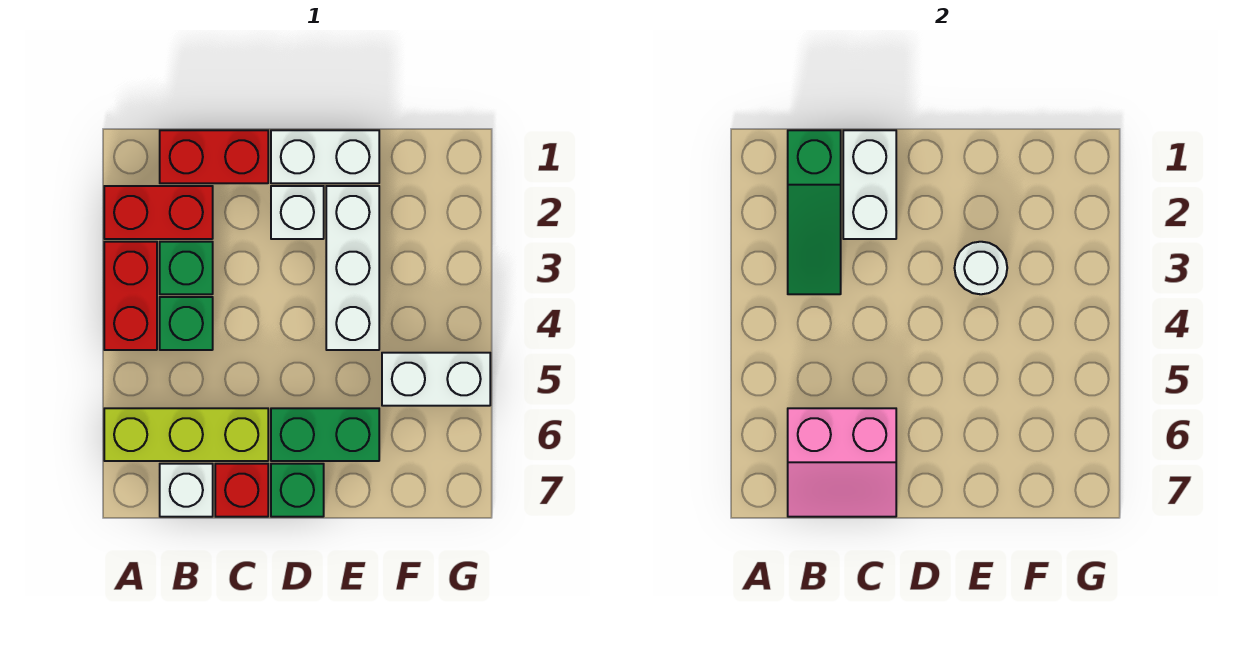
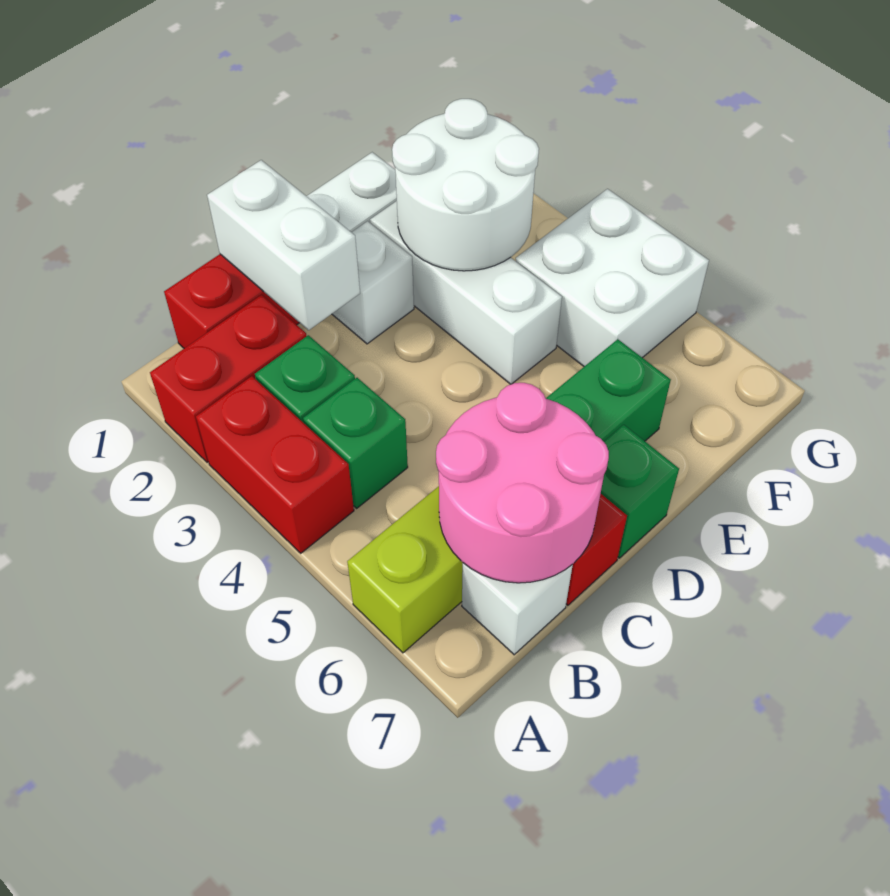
green 1x3 slope [788,130,841,294] -> none
pink 2x2 slope [788,408,896,517] -> pink 2x2 round brick [436,383,609,583]
white 1x1 round brick [955,242,1007,294] -> white 2x2 round brick [392,99,539,271]
white 1x2 brick [382,353,490,406] -> white 2x2 brick [516,189,709,366]

